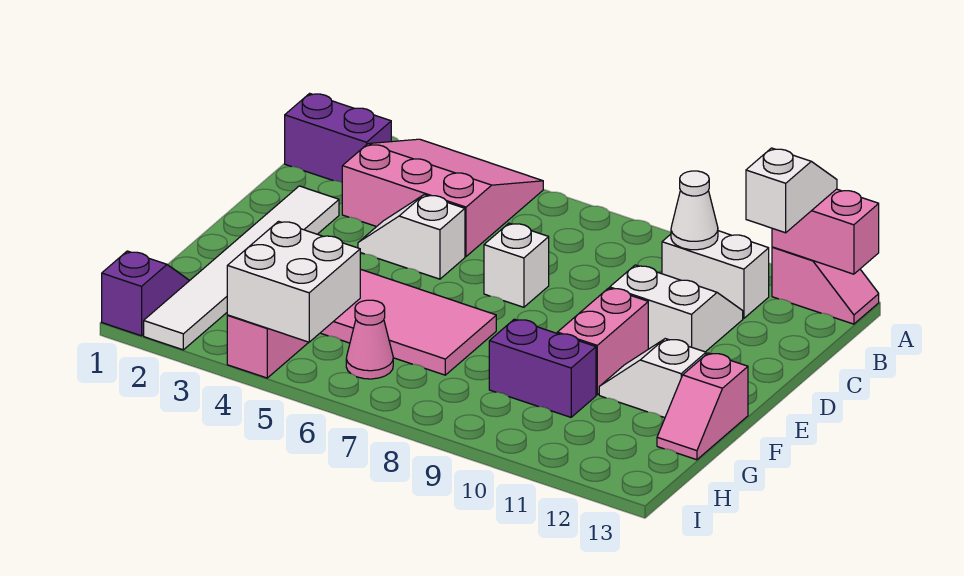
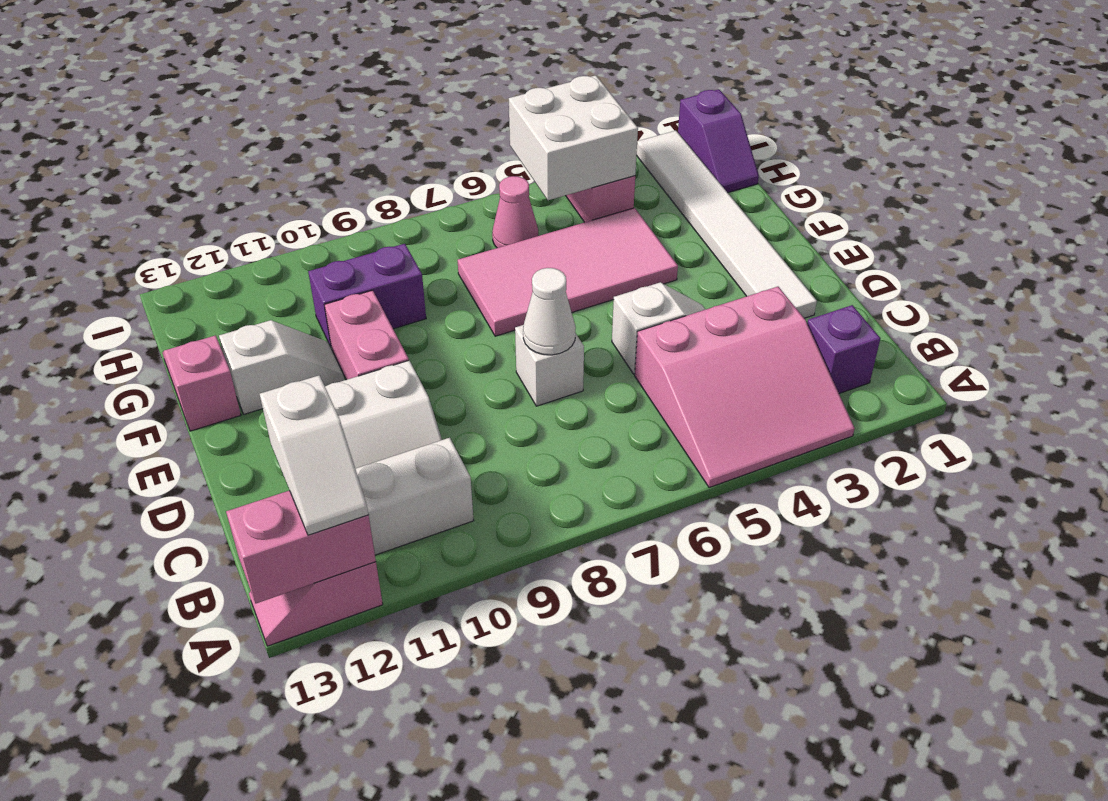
purple 1x2 brick [285,93,391,182] -> purple 1x1 brick [807,305,880,393]
white 1x1 cone [671,171,718,250] -> white 1x1 cone moved to [523,268,576,355]

